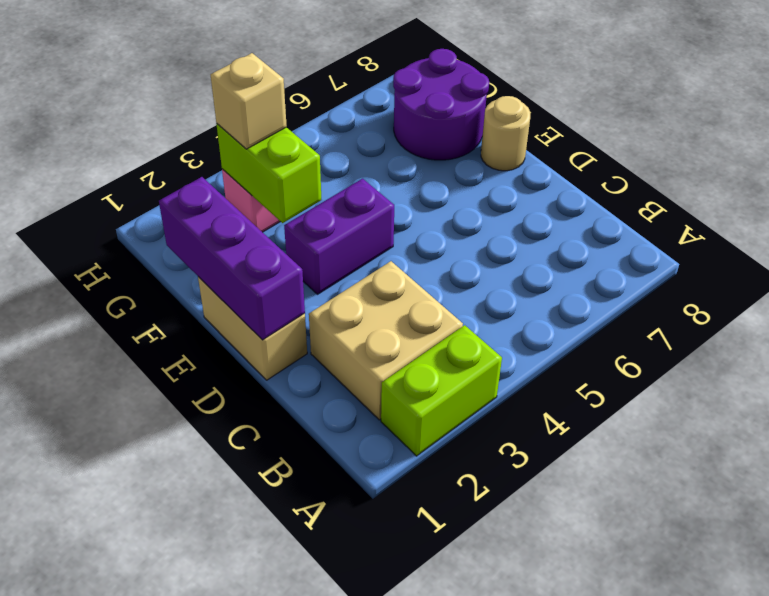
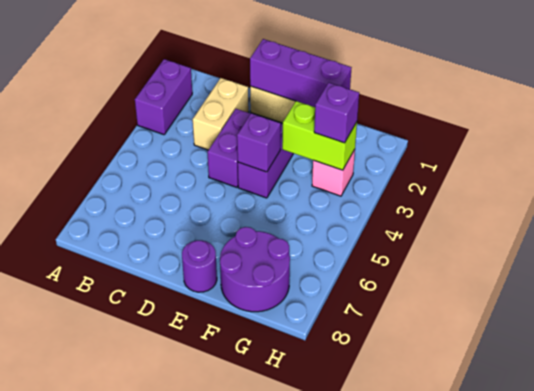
lime 1x2 brick [381,325,502,456] -> purple 1x2 brick [135,59,192,135]
tan 2x2 brick [309,261,463,420] -> tan 1x2 brick [193,78,249,150]
none -> purple 1x2 brick [207,109,251,187]
none -> purple 1x1 brick [237,113,281,172]
tan 1x1 round brick [481,96,530,171] -> purple 1x1 round brick [182,240,217,292]
tan 1x1 brick [211,53,287,149] -> purple 1x1 brick [314,83,359,143]

